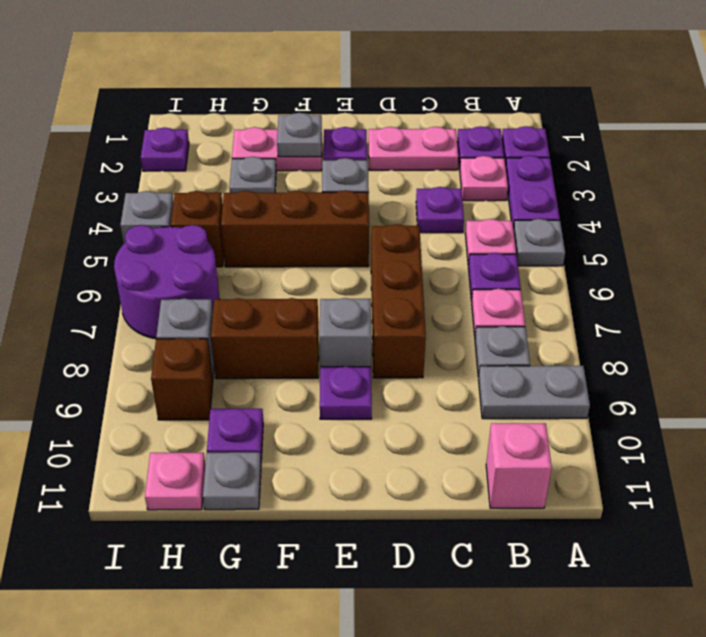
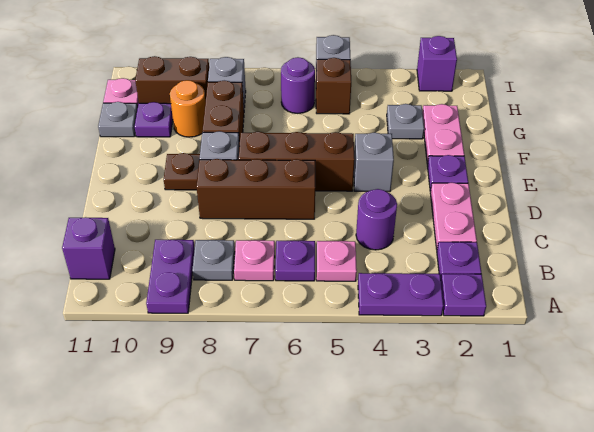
grey 1x1 plate [513,219,565,266] -> none
grey 1x2 plate [479,366,590,419] -> purple 1x2 plate [146,240,195,313]
pink 1x1 plate [460,156,508,201] -> none
pink 1x1 brick [486,423,552,508] -> purple 1x1 brick [62,217,115,279]
purple 1x1 plate [416,187,464,233] -> purple 1x1 round brick [356,189,397,250]
brown 1x3 brick [221,190,369,267] -> brown 1x3 brick turned to [239,132,355,191]
purple 1x1 plate [320,366,372,419] -> brown 1x1 plate [164,153,200,190]
grey 1x1 plate [277,113,322,157] -> none
none -> orange 1x1 round brick [170,80,205,137]
purple 2x2 round brick [114,225,219,339] -> purple 1x1 round brick [281,57,315,114]
brown 1x1 brick [151,338,213,420] -> brown 1x2 brick [135,56,209,104]
purple 1x1 plate [141,127,189,171] -> purple 1x1 brick [417,36,457,91]

